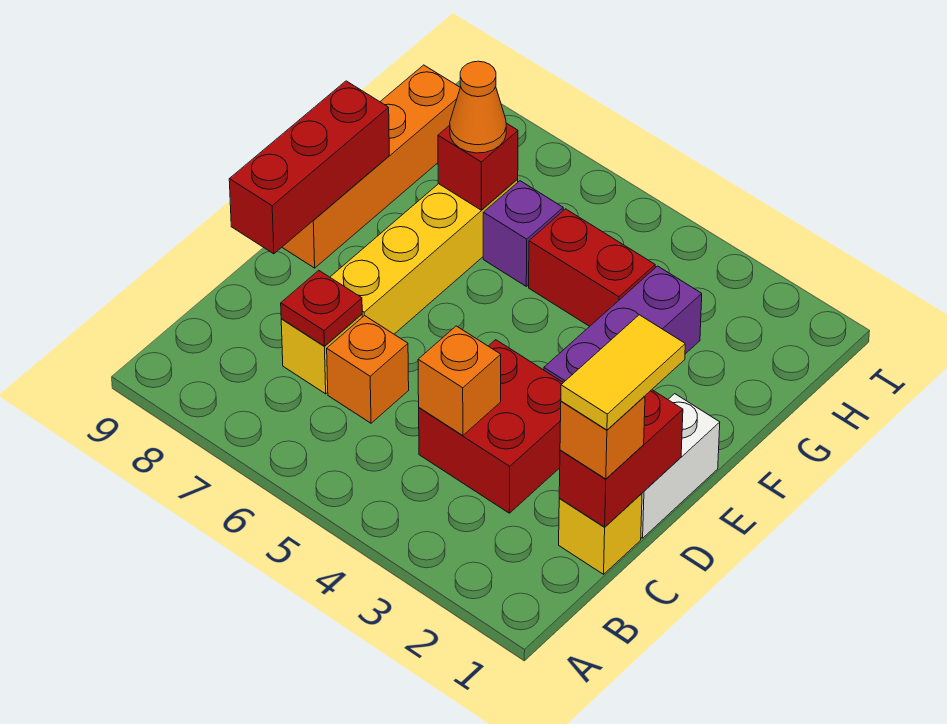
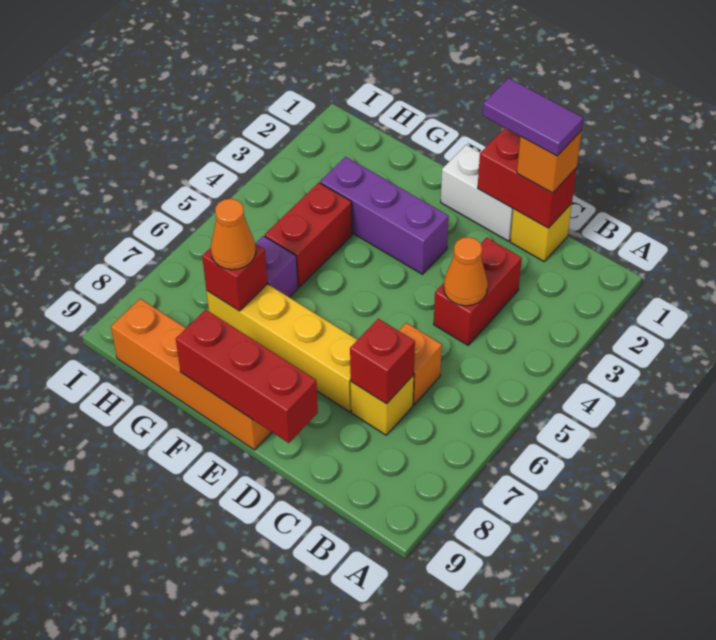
yellow 1x2 tile [561,315,685,430] -> purple 1x2 tile [483,78,583,156]
red 2x2 brick [419,340,563,513] -> red 1x2 brick [434,238,522,345]
orange 1x1 brick [418,326,501,435] -> orange 1x1 cone [444,237,488,306]
red 1x1 plate [281,270,362,346] -> red 1x1 brick [350,319,415,404]

